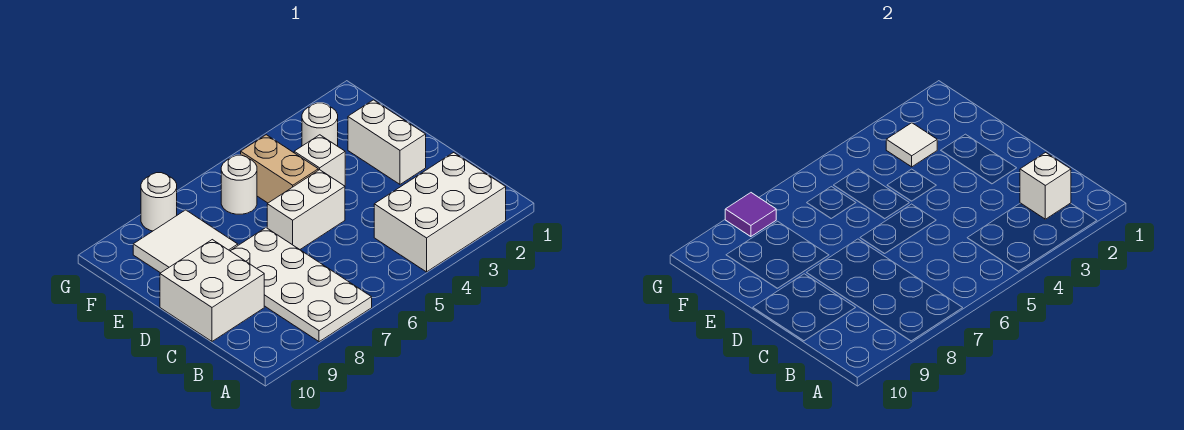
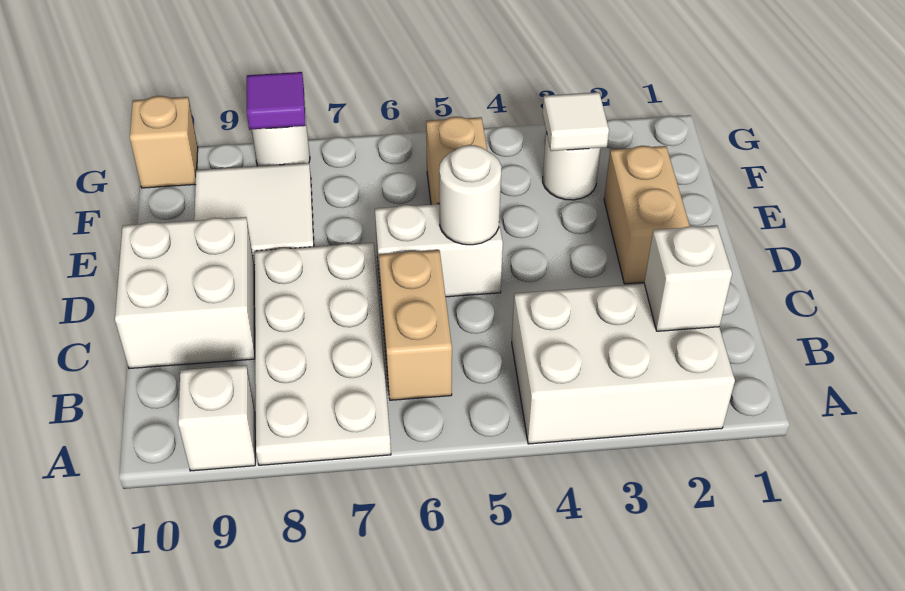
none -> tan 1x2 brick [379,250,452,400]
white 1x2 brick [348,100,426,184] -> tan 1x2 brick [604,146,690,284]
white 1x1 brick [294,135,345,186] -> white 1x1 brick moved to [178,365,255,471]
white 1x1 round brick [221,155,257,214] -> white 1x1 round brick moved to [439,145,502,245]
none -> tan 1x1 brick [130,96,198,188]

